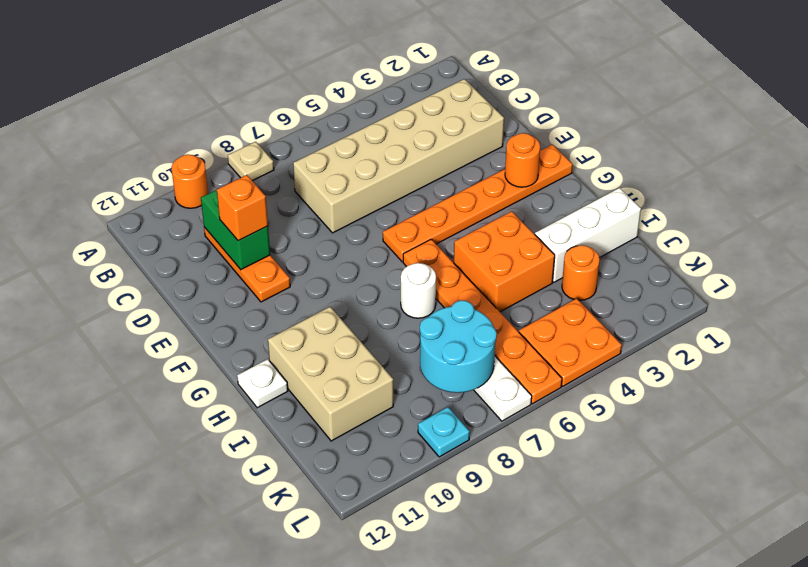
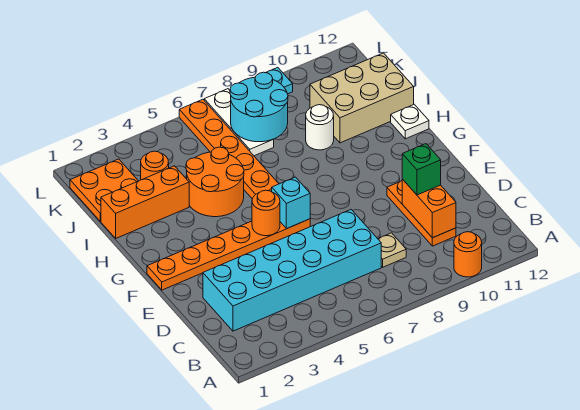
tan 1x1 plate [228,142,274,181] -> tan 1x1 plate moved to [378,233,406,267]
tan 2x6 brick [293,79,504,233] -> cyan 2x6 brick [203,210,381,331]
green 1x2 brick [201,190,270,270] -> orange 1x2 brick [402,179,456,238]
orange 1x1 brick [217,175,268,241] -> green 1x1 brick [402,144,441,195]
orange 1x1 round brick [505,133,540,187] -> orange 1x1 round brick moved to [252,190,280,236]
none -> cyan 1x1 brick [272,177,310,229]
orange 2x2 brick [454,211,555,312] -> orange 2x2 round brick [186,147,244,217]
white 1x1 round brick [401,263,436,318] -> white 1x1 round brick moved to [306,105,334,150]
tan 2x3 brick [268,307,393,441] -> tan 2x3 brick turned to [310,53,414,143]
white 1x3 brick [535,188,641,282] -> orange 1x3 brick [101,166,189,238]
orange 2x2 plate [519,299,622,386] -> orange 2x2 plate moved to [70,159,138,221]

